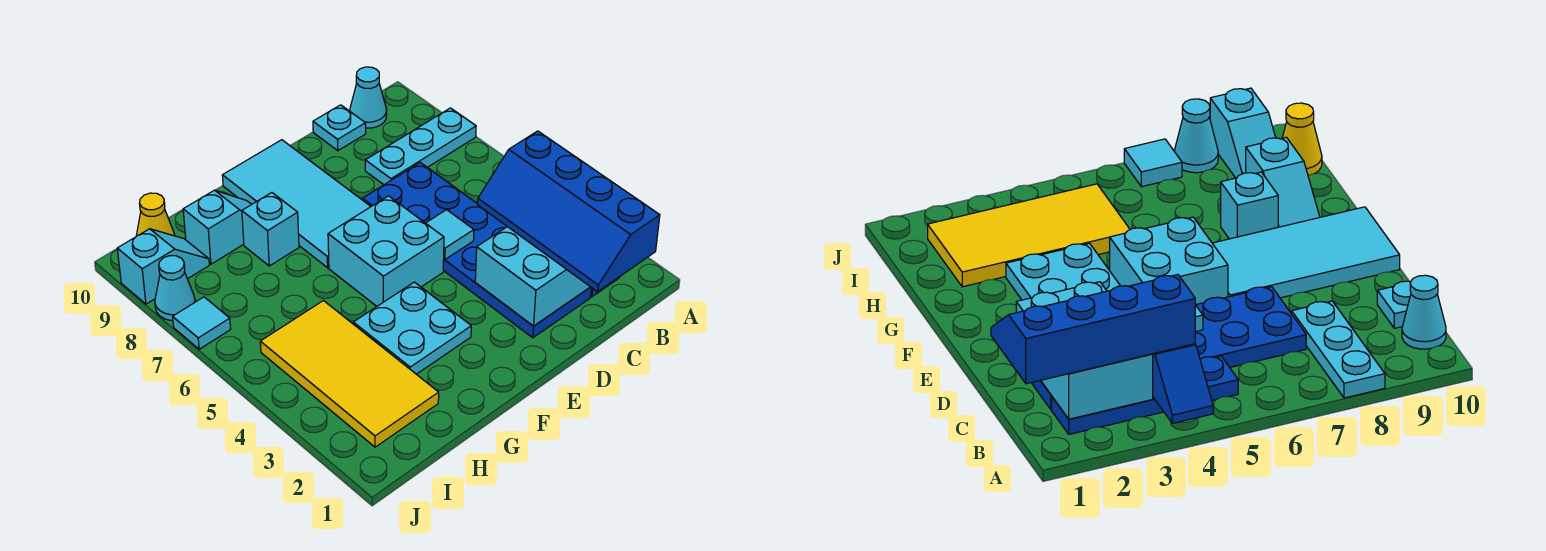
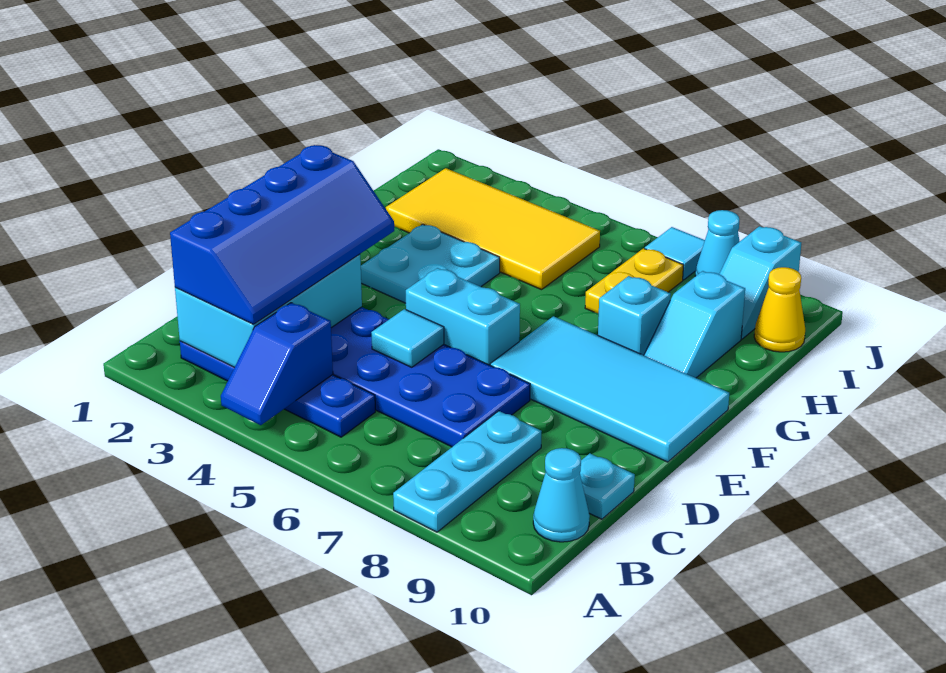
blue 2x4 slope [477,131,660,292] -> blue 2x4 slope turned to [170,145,394,324]
cyan 2x2 brick [328,196,444,306] -> cyan 1x2 brick [406,268,520,365]
none -> yellow 1x2 plate [585,248,684,314]

